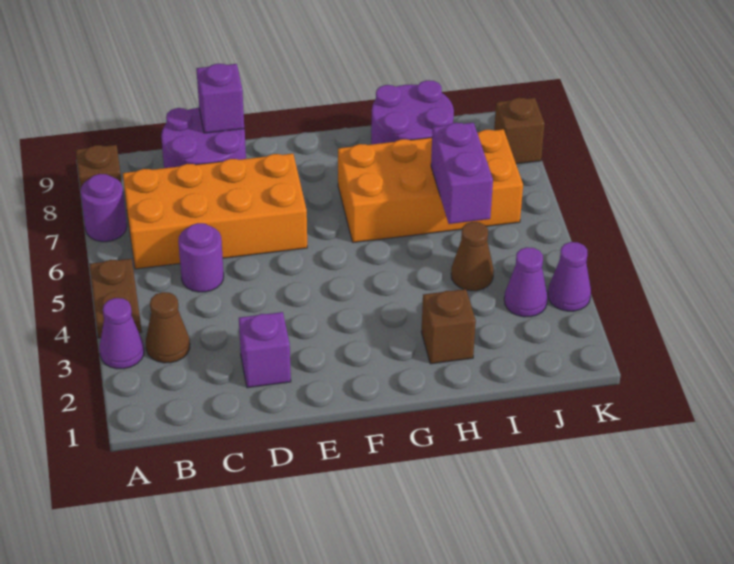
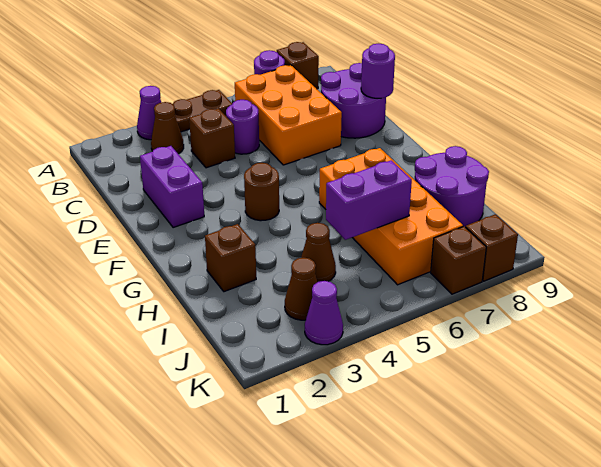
orange 2x4 brick [123,154,307,269] -> orange 2x3 brick [235,65,342,165]
none -> brown 1x1 brick [189,109,235,168]
purple 1x1 brick [239,312,291,388] -> purple 1x2 brick [140,146,204,228]
purple 1x1 brick [196,64,244,133] -> purple 1x1 round brick [361,44,395,98]
none -> brown 1x1 round brick [244,163,279,221]
purple 1x1 cone [504,247,547,317] -> brown 1x1 cone [285,258,317,320]
none -> brown 1x1 brick [431,227,486,294]

